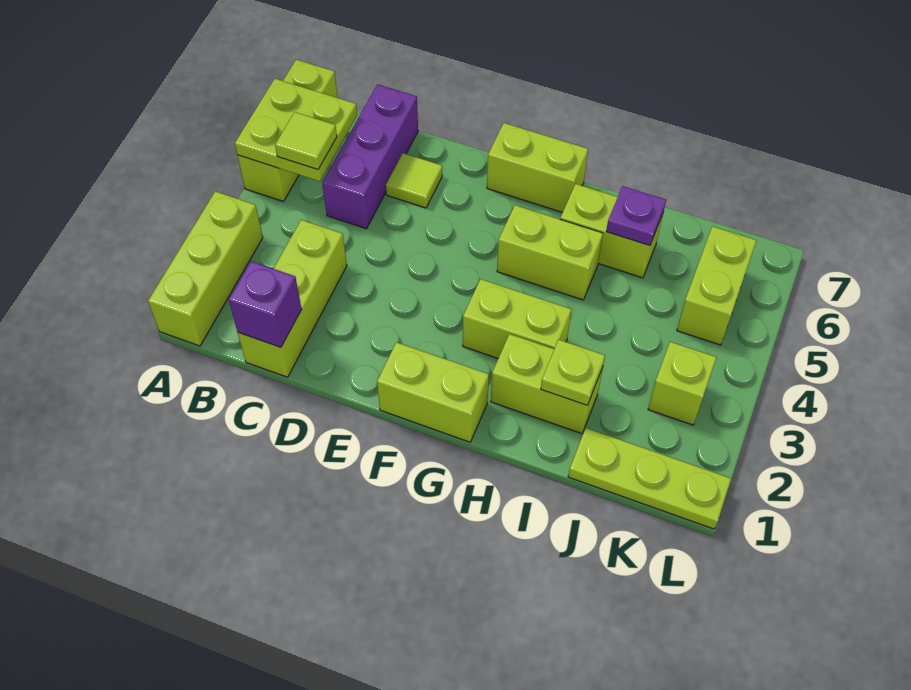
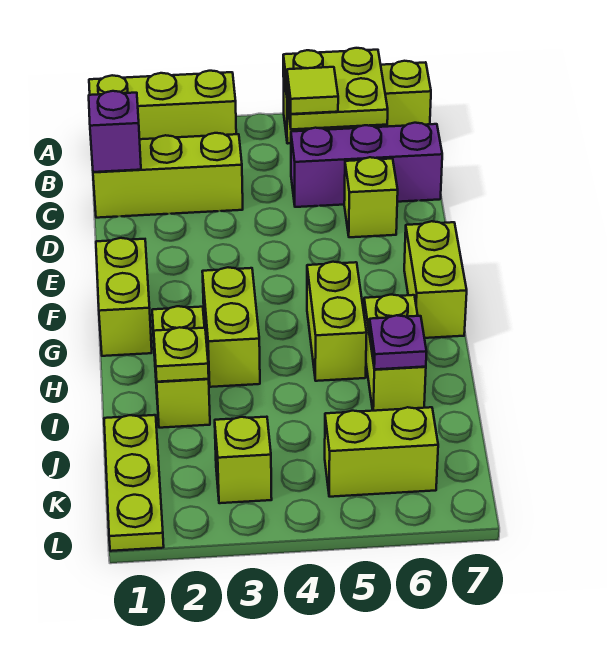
lime 1x1 tile [386,153,442,208] -> lime 1x1 brick [344,157,398,237]

